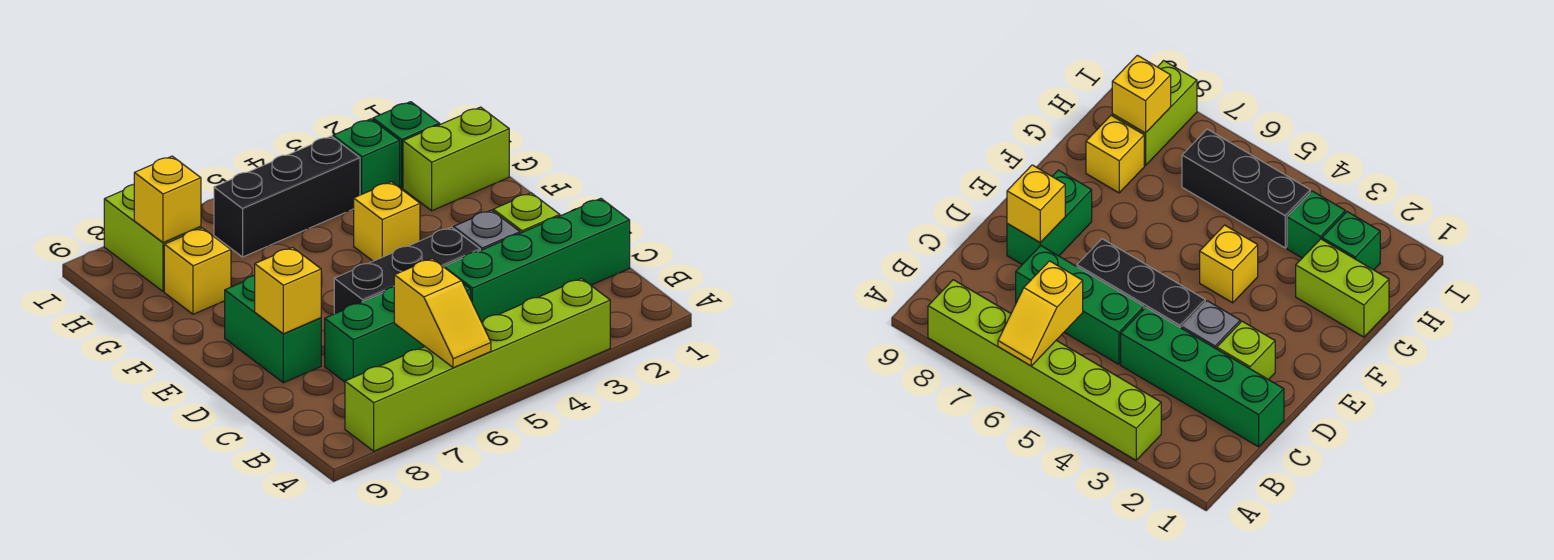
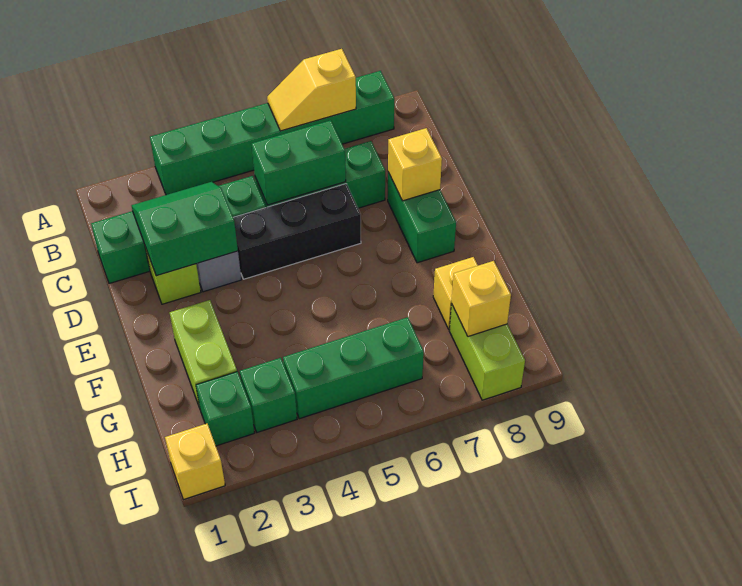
lime 1x6 brick [345,279,610,451] -> green 1x6 brick [150,71,394,195]
yellow 1x2 slope [394,259,491,368] -> yellow 1x2 slope turned to [267,49,356,131]
none -> green 2x2 slope [132,182,238,276]
none -> green 1x2 brick [252,120,346,205]
yellow 1x1 brick [354,182,420,261] -> yellow 1x1 brick moved to [165,424,225,500]
lime 1x2 brick [403,107,509,211] -> lime 1x2 brick turned to [170,300,237,408]
black 1x3 brick [214,136,360,257] -> green 1x3 brick [283,317,424,419]

